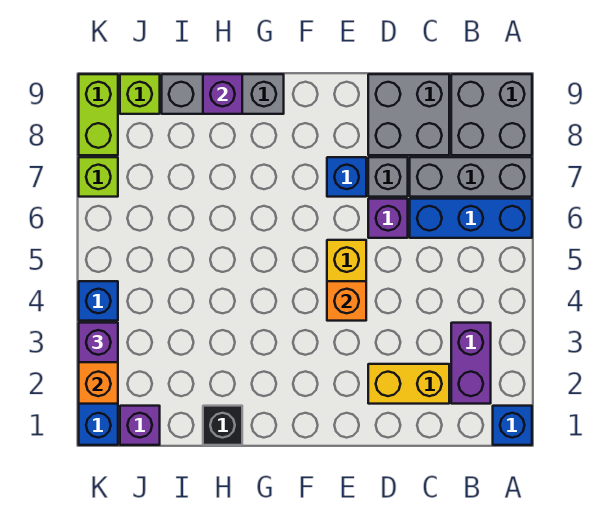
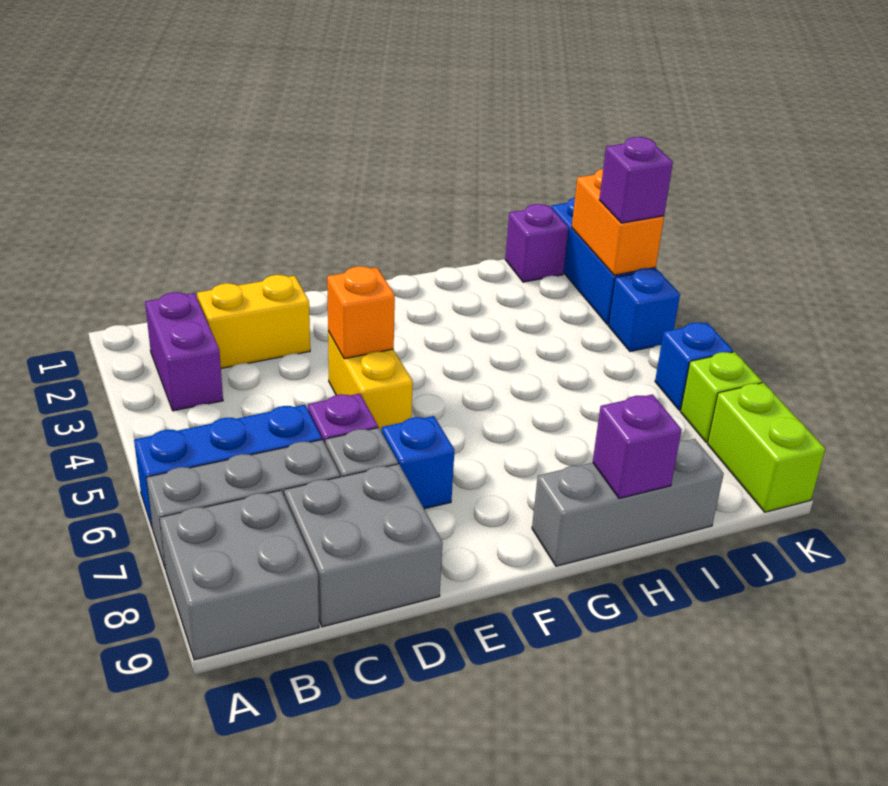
blue 1x1 brick [493,406,532,445] -> blue 1x1 brick moved to [655,323,733,410]
black 1x1 brick [203,406,242,445] -> none
lime 1x1 brick [120,74,160,114] -> none

